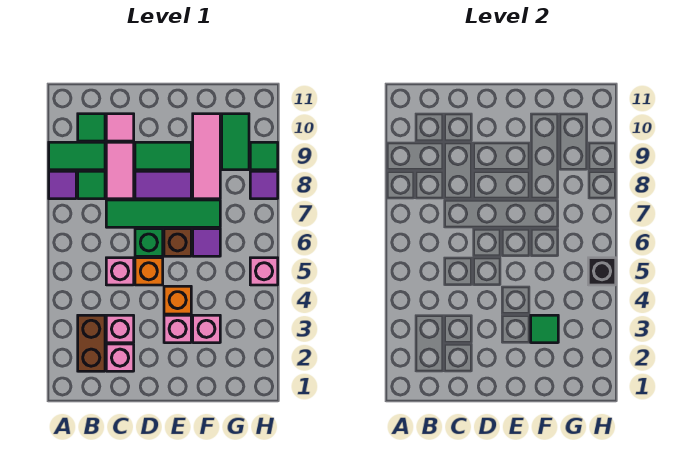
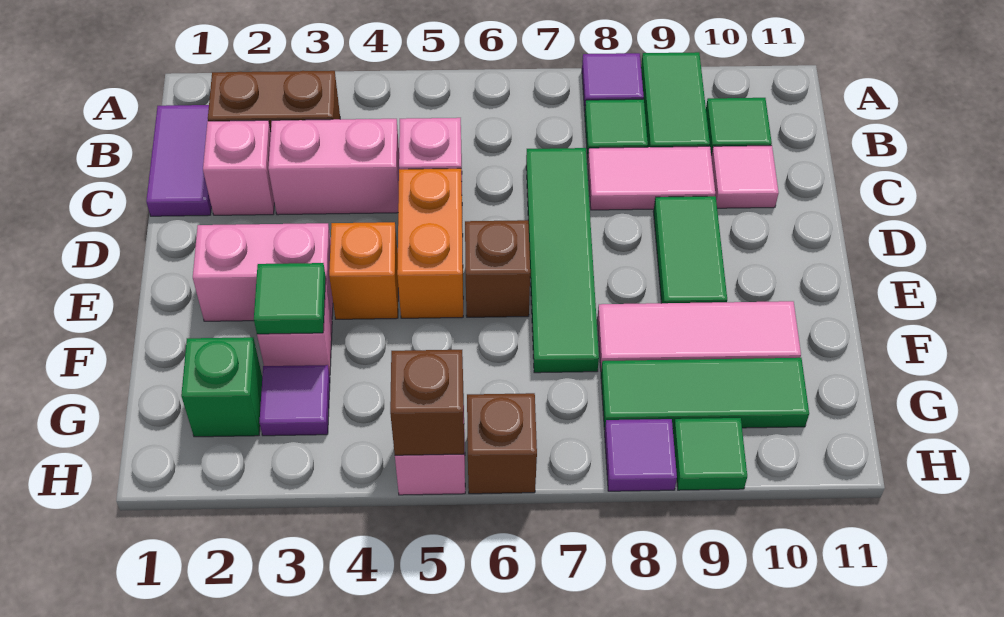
pink 1x1 brick [106,315,134,343] -> pink 1x2 brick [268,119,399,215]
orange 1x1 brick [135,258,163,285] -> orange 1x2 brick [397,168,463,318]
green 1x1 brick [135,229,163,256] -> green 1x1 brick moved to [181,337,262,437]
purple 1x2 tile [135,171,191,199] -> purple 1x2 tile moved to [146,105,211,216]
pink 1x1 brick [164,315,191,343] -> pink 1x2 brick [193,223,333,321]
purple 1x1 tile [193,229,220,256] -> purple 1x1 tile moved to [259,365,330,436]
green 1x2 tile [222,114,249,170] -> green 1x3 tile [601,358,809,430]
black 1x1 brick [588,258,616,285] -> brown 1x1 brick [390,350,464,455]
none -> brown 1x1 brick [467,393,537,494]

